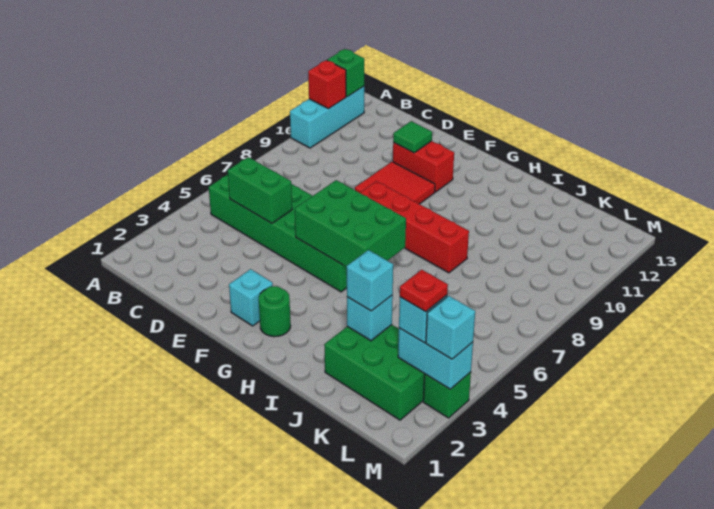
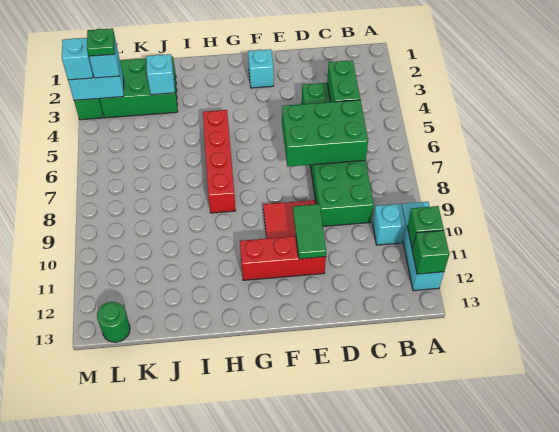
red 1x1 brick [308,60,346,109] -> green 1x1 brick [407,206,444,249]
green 2x6 brick [209,175,347,292] -> green 2x6 brick turned to [302,83,374,226]
green 1x2 brick [228,157,292,223] -> green 1x2 brick turned to [327,60,360,102]
red 1x2 brick [393,141,454,192] -> red 1x3 brick [240,236,326,280]
green 1x1 tile [393,121,432,153] -> green 1x2 tile [293,204,326,259]
green 2x3 brick [295,180,406,267] -> green 2x3 brick moved to [282,100,368,167]
red 1x4 brick [360,181,469,273] -> red 1x4 brick turned to [203,110,236,213]
green 1x1 round brick [259,286,291,337] -> green 1x1 round brick moved to [97,302,130,342]
cyan 1x1 brick [347,250,393,311] -> cyan 1x1 brick moved to [373,204,406,245]
red 1x1 plate [400,270,448,312] -> green 1x1 plate [87,28,115,56]

